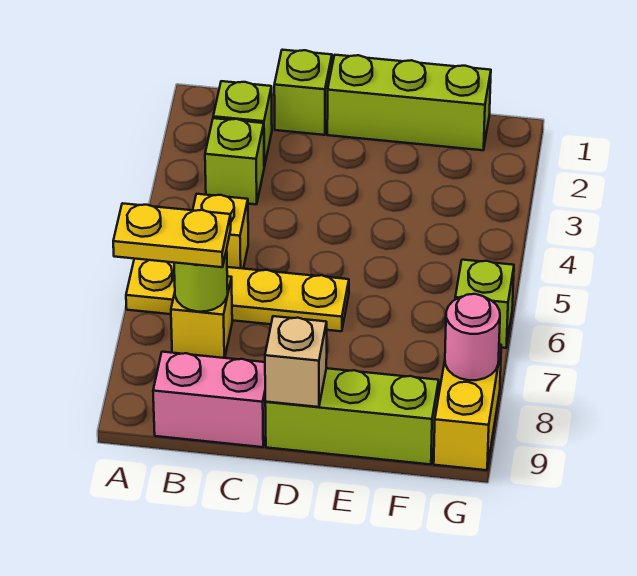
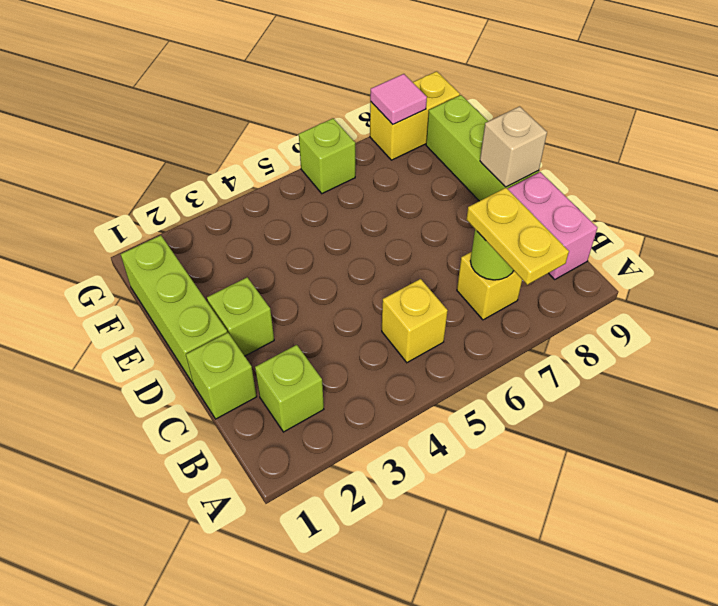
yellow 1x4 plate [126,259,349,331] -> none
lime 1x1 brick [205,118,264,204] -> lime 1x1 brick moved to [207,277,274,356]
pink 1x1 round brick [445,294,500,380] -> pink 1x1 tile [370,74,427,124]

